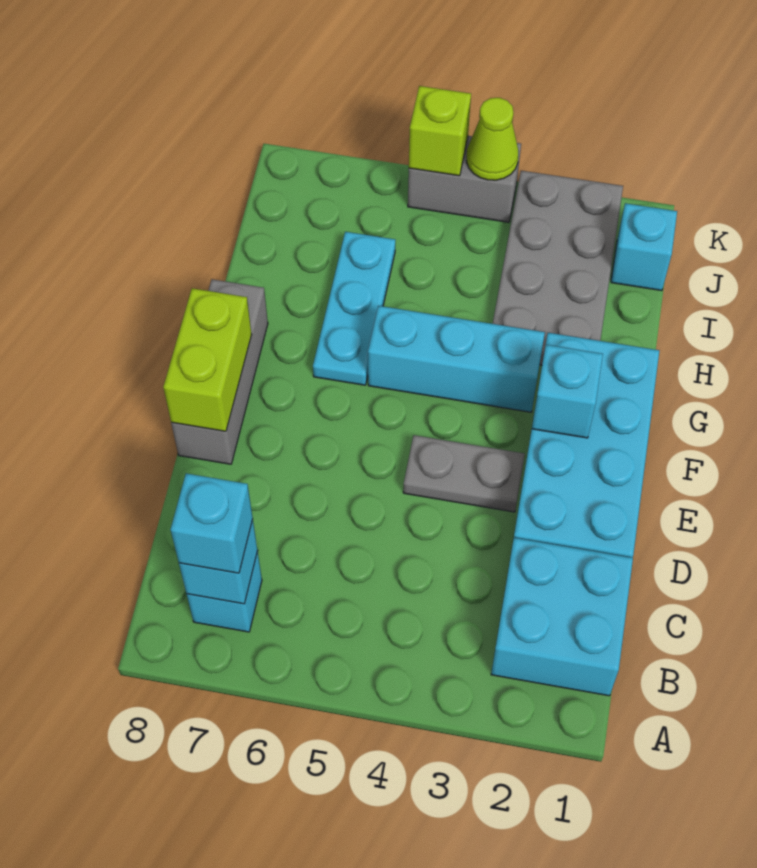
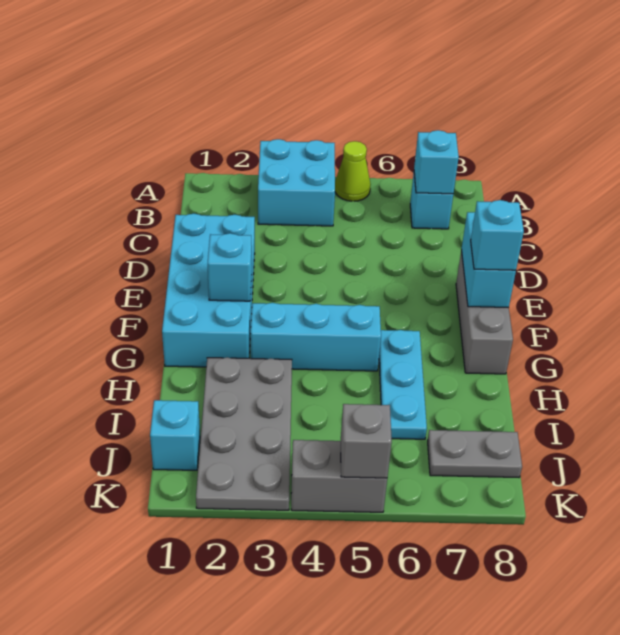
cyan 2x2 brick [491,538,633,696] -> cyan 2x2 brick moved to [258,139,335,226]
cyan 1x1 brick [171,473,253,573] -> cyan 1x1 brick moved to [471,200,524,270]
grey 1x2 plate [403,435,525,512] -> grey 1x2 plate moved to [428,430,522,477]
lime 1x2 brick [163,288,252,431] -> cyan 1x2 brick [461,212,516,308]
lime 1x1 cone [467,98,518,180] -> lime 1x1 cone moved to [335,141,371,201]
lime 1x1 brick [409,86,471,176] -> grey 1x1 brick [341,404,392,478]

